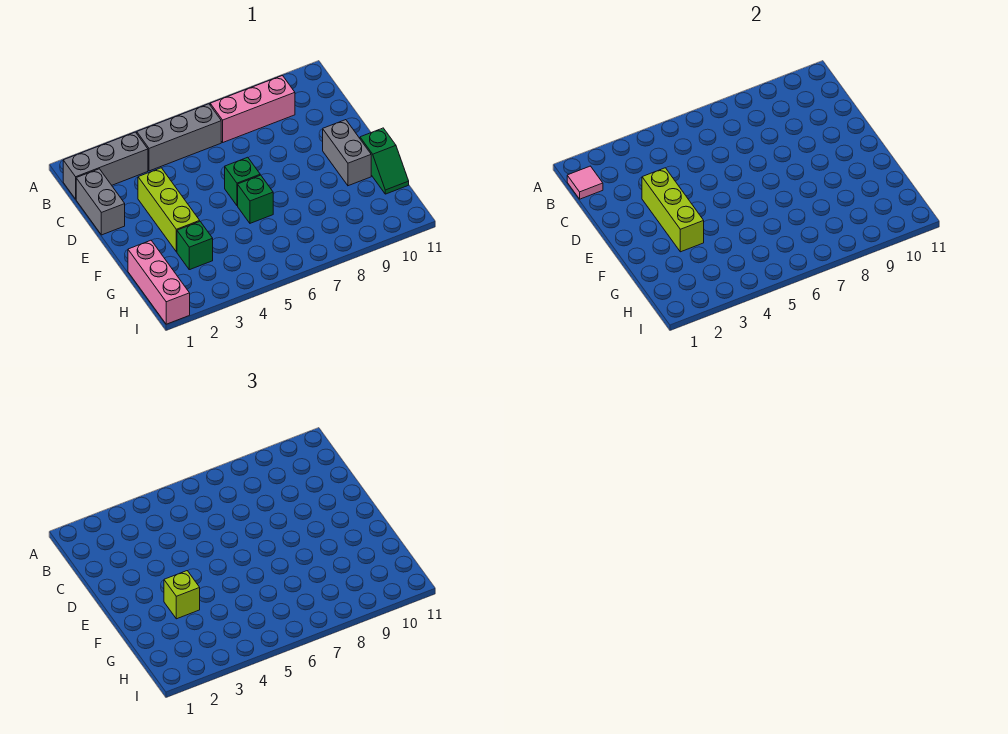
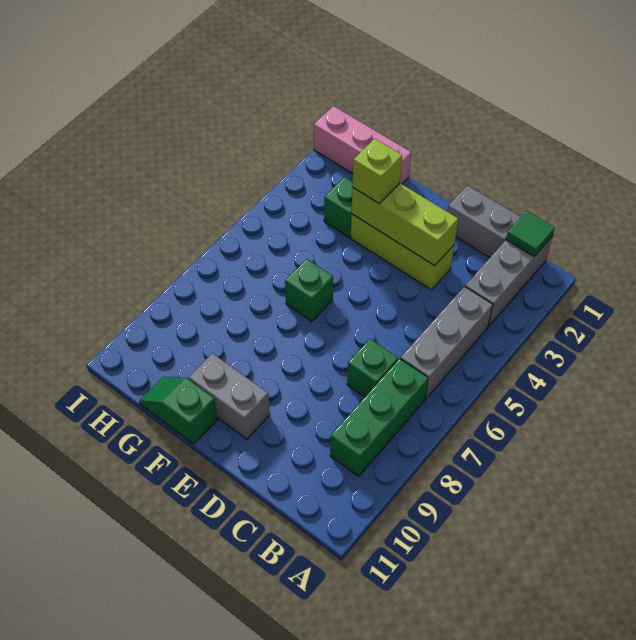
pink 1x1 tile [567,166,603,199] -> green 1x1 tile [506,211,555,256]
pink 1x3 brick [210,76,295,142] -> green 1x3 brick [330,359,428,476]
green 1x1 brick [225,157,260,206] -> green 1x1 brick moved to [347,339,398,397]

